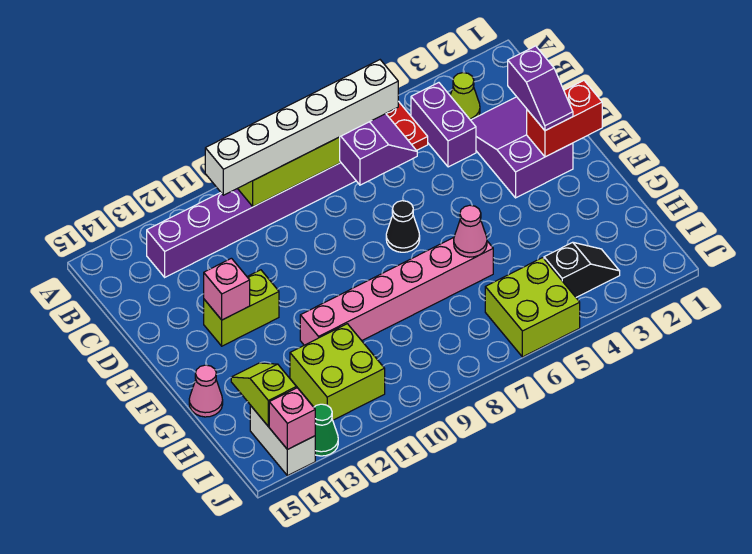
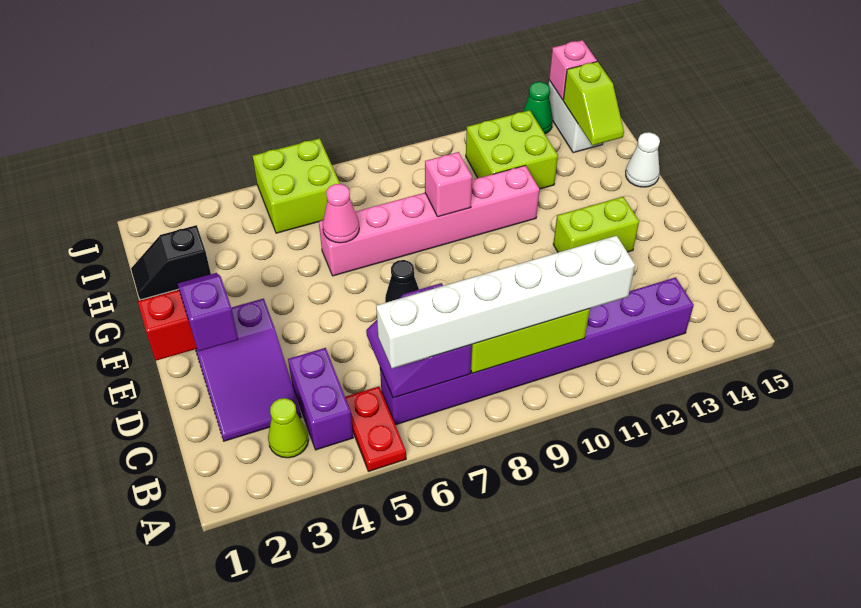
pink 1x1 brick [204,258,250,320] -> pink 1x1 brick moved to [425,152,472,217]
pink 1x1 cone [189,365,223,417] -> white 1x1 cone [626,132,660,187]
black 1x2 slope [544,242,620,297] -> black 1x2 slope moved to [131,225,211,300]

